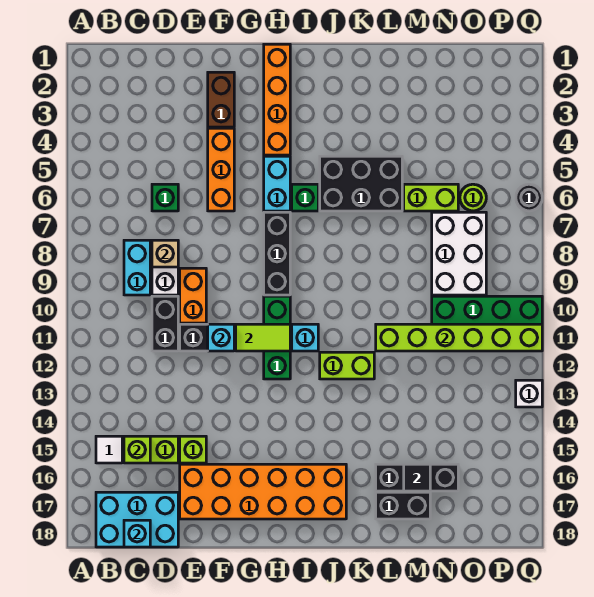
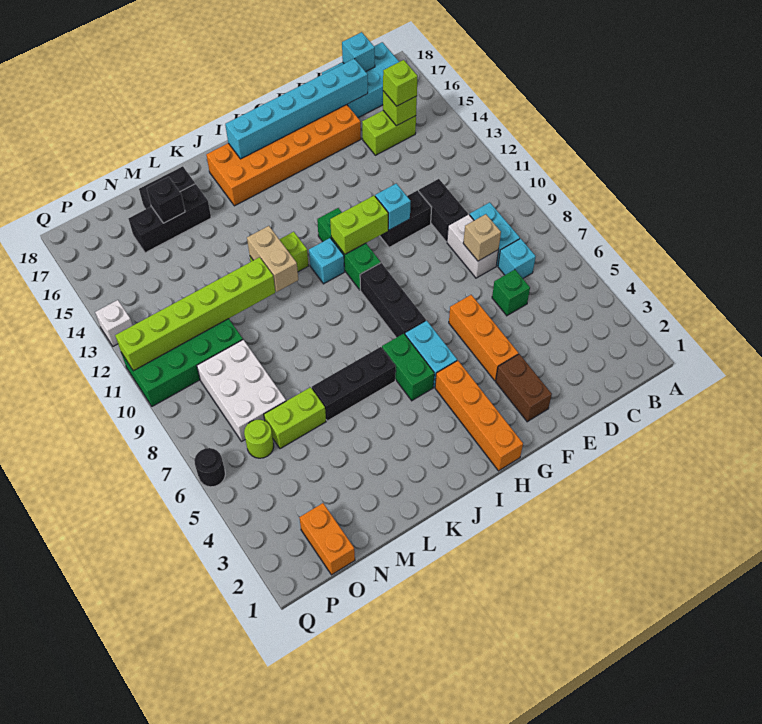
white 1x1 tile [96,436,122,463] -> none
none -> cyan 1x1 brick [498,239,536,278]
none -> cyan 1x6 brick [225,59,368,159]
orange 1x2 brick [180,268,206,323] -> orange 1x2 brick moved to [299,503,355,575]
lime 1x1 brick [180,436,206,463] -> lime 1x1 brick moved to [383,60,418,106]
lime 1x2 tile [236,324,290,351] -> lime 1x2 brick [330,196,388,254]
green 1x1 brick [292,184,318,211] -> green 1x2 brick [382,334,434,401]
black 2x3 brick [320,156,402,211] -> black 1x3 brick [312,347,396,421]
none -> tan 1x2 brick [247,226,298,292]
black 1x1 tile [404,464,430,491] -> black 1x1 brick [147,177,185,223]

